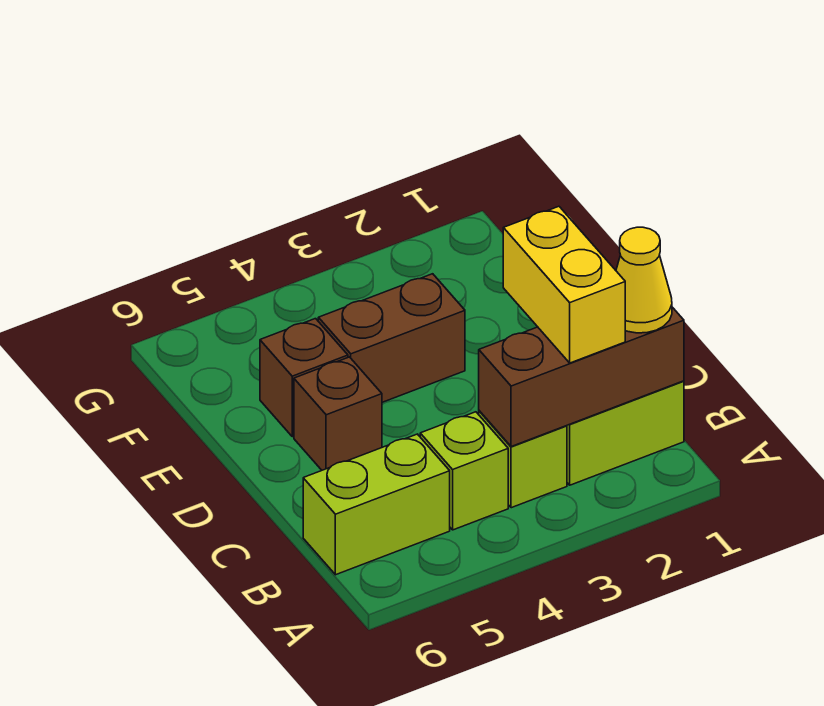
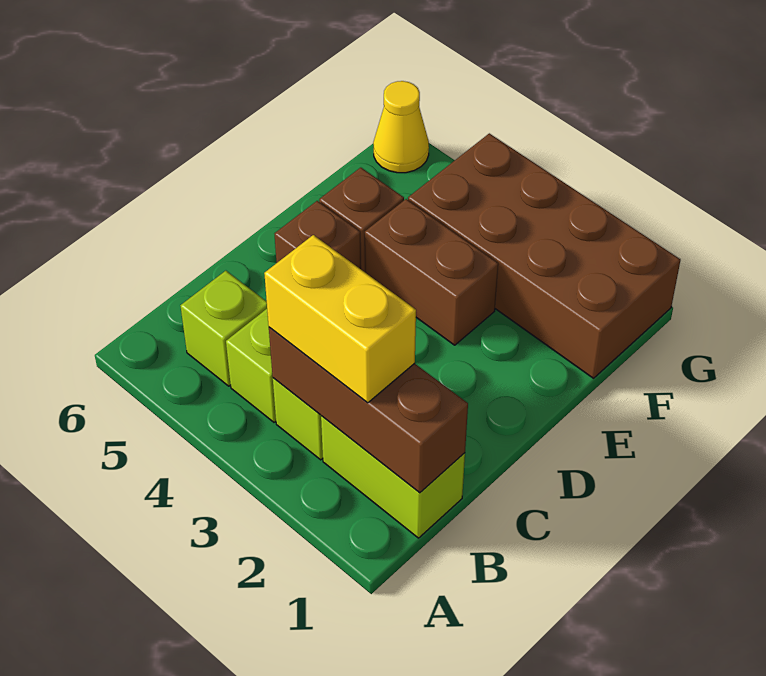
yellow 1x1 cone [616,227,672,333] -> yellow 1x1 cone moved to [373,81,429,173]
yellow 1x2 brick [503,206,625,363] -> yellow 1x2 brick turned to [264,235,416,403]
lime 1x2 brick [303,434,450,575] -> lime 1x1 brick [180,271,267,386]
none -> brown 2x4 brick [408,133,681,378]

